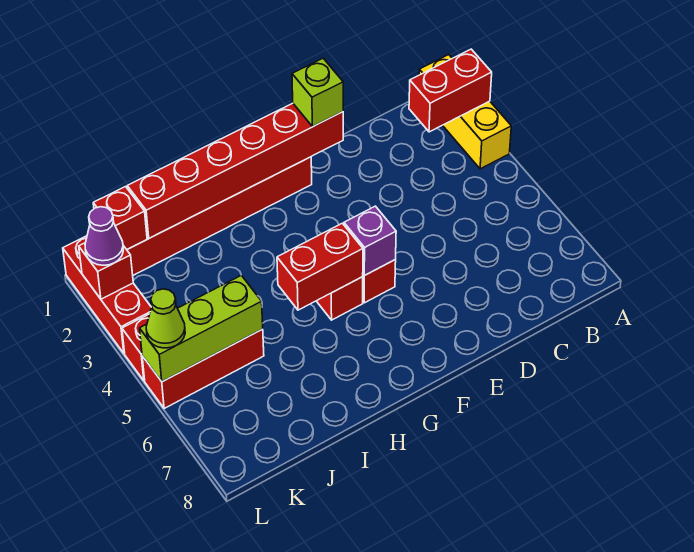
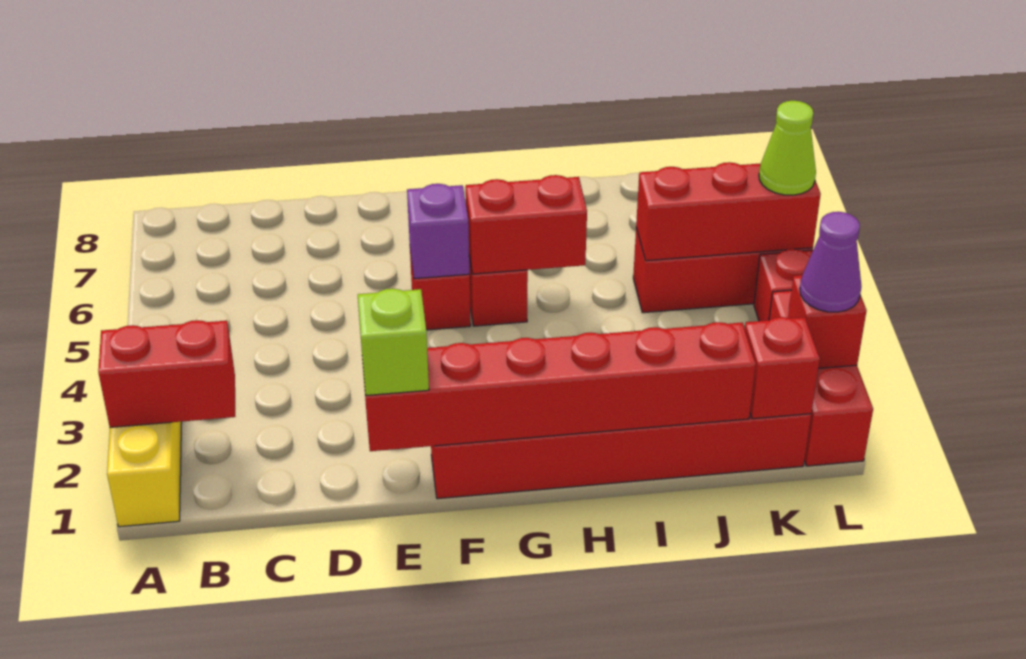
lime 1x3 brick [140,275,263,382] -> red 1x3 brick [636,162,821,261]

